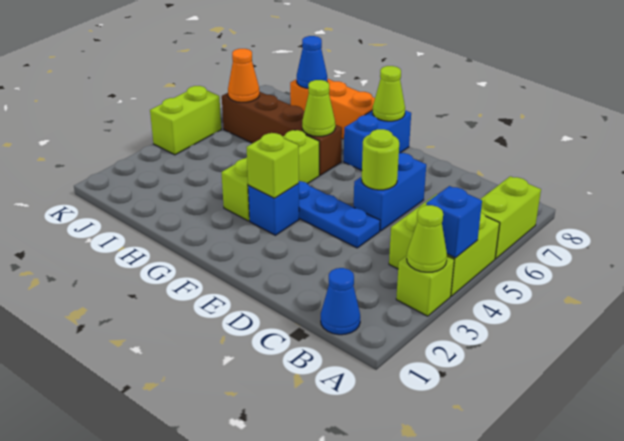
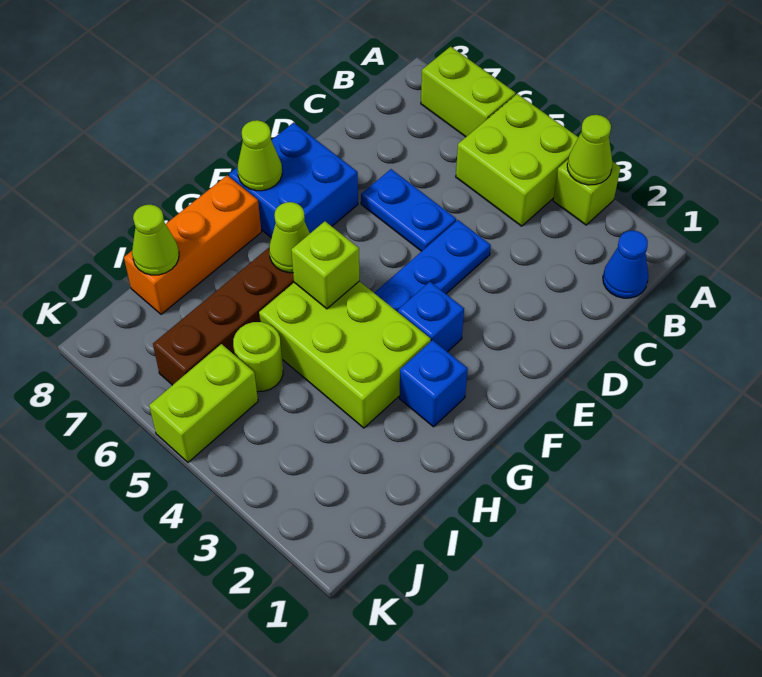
blue 1x1 brick [426,186,482,258] -> blue 1x1 brick moved to [399,340,468,427]
blue 1x2 brick [354,153,426,231] -> blue 1x2 plate [361,169,456,251]
lime 1x1 round brick [362,129,399,190] -> lime 1x1 round brick moved to [233,322,283,392]
lime 1x1 brick [247,133,299,198] -> lime 1x1 brick moved to [291,221,359,309]
blue 1x2 brick [344,110,411,170] -> blue 2x2 brick [229,123,358,238]
lime 1x3 brick [221,130,319,221] -> lime 2x3 brick [259,281,431,428]
blue 1x1 cone [297,36,327,88] -> lime 1x1 cone [132,205,179,275]
orange 1x1 cone [228,49,259,102] -> none
lime 1x2 brick [150,86,221,155] -> lime 1x2 brick turned to [149,344,258,462]

